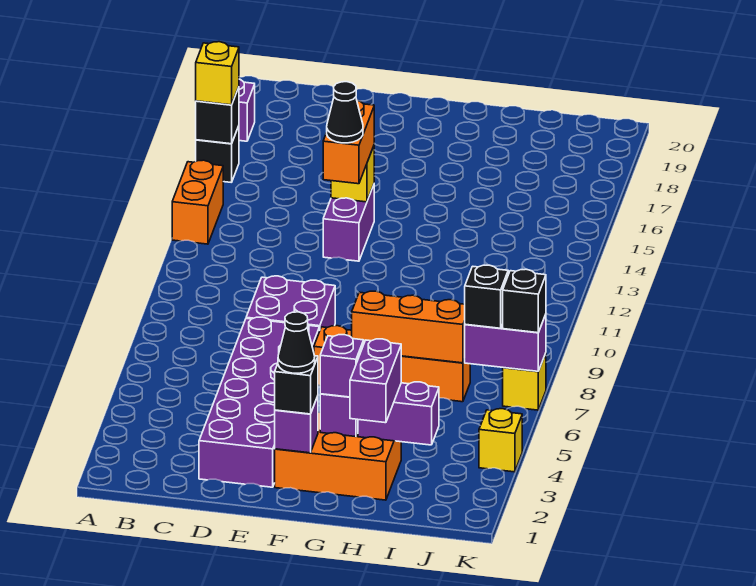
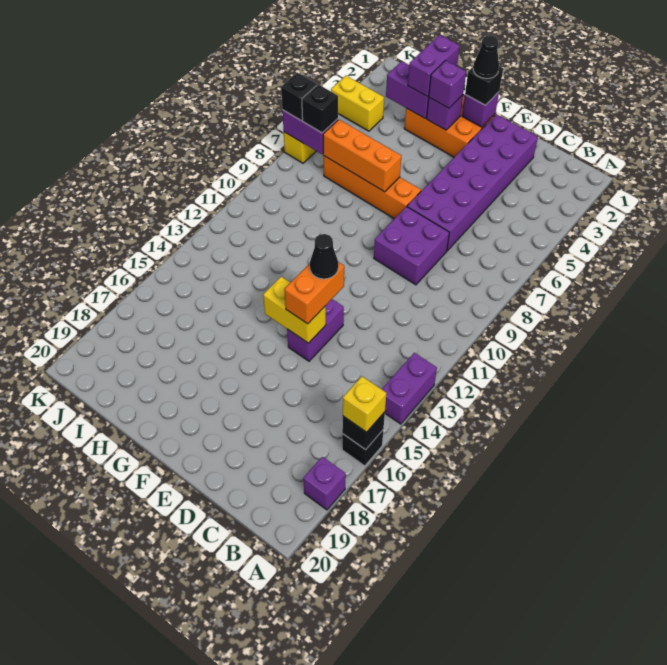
orange 1x2 brick [172,160,223,244] -> purple 1x2 brick [382,353,437,424]
yellow 1x1 brick [331,146,374,202] -> yellow 1x2 brick [263,277,326,343]
yellow 1x1 brick [479,409,522,472] -> yellow 1x2 brick [331,76,384,131]

